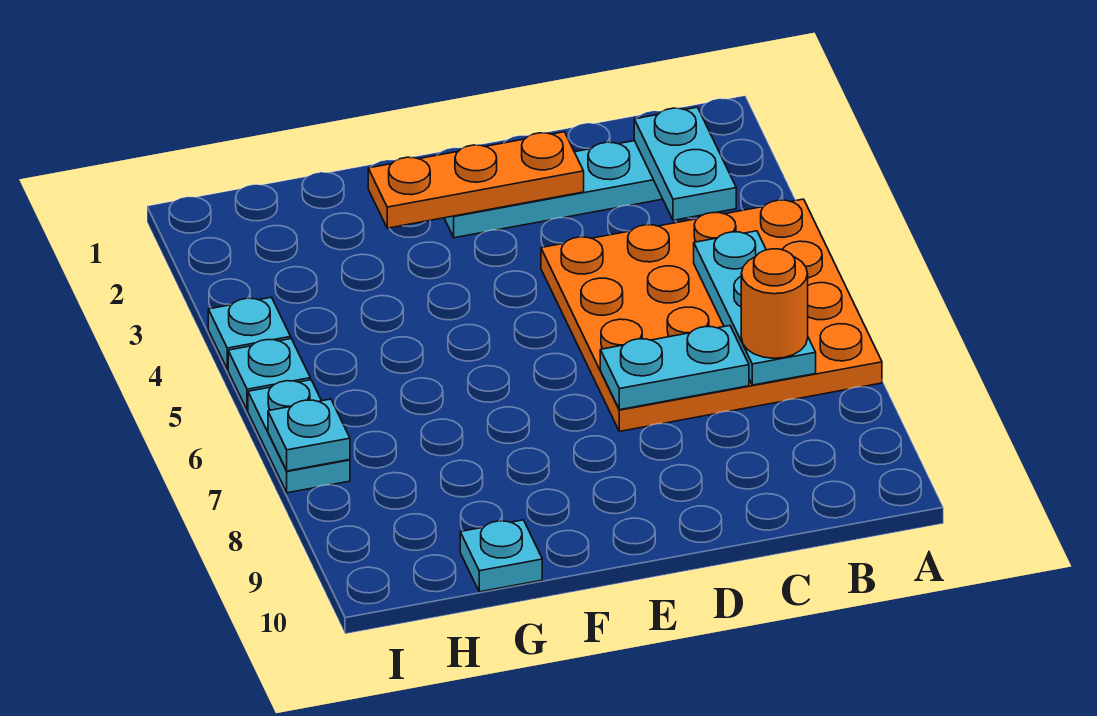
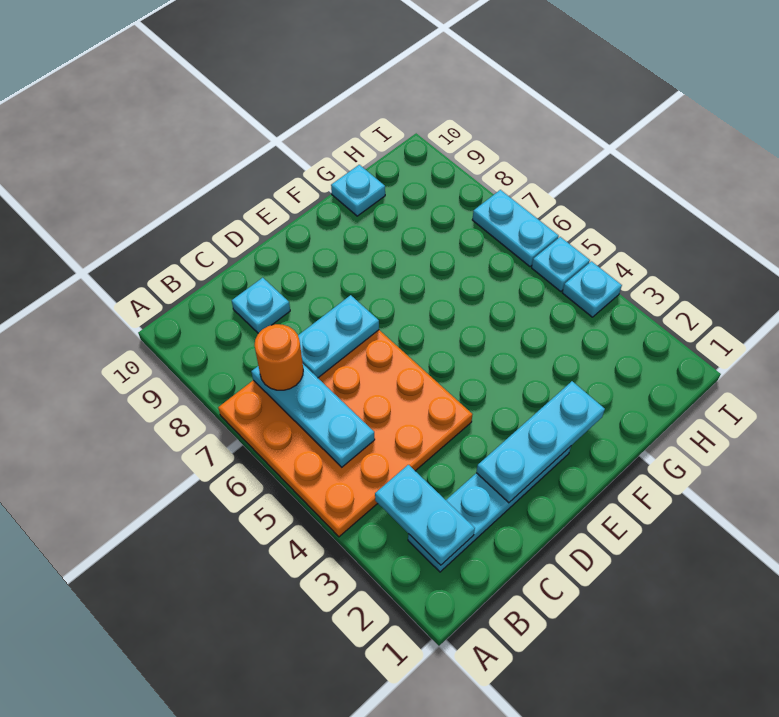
orange 1x3 plate [368,132,584,228] -> cyan 1x3 plate [476,381,605,503]
cyan 1x1 plate [268,399,350,471] -> cyan 1x1 plate moved to [232,278,290,333]

